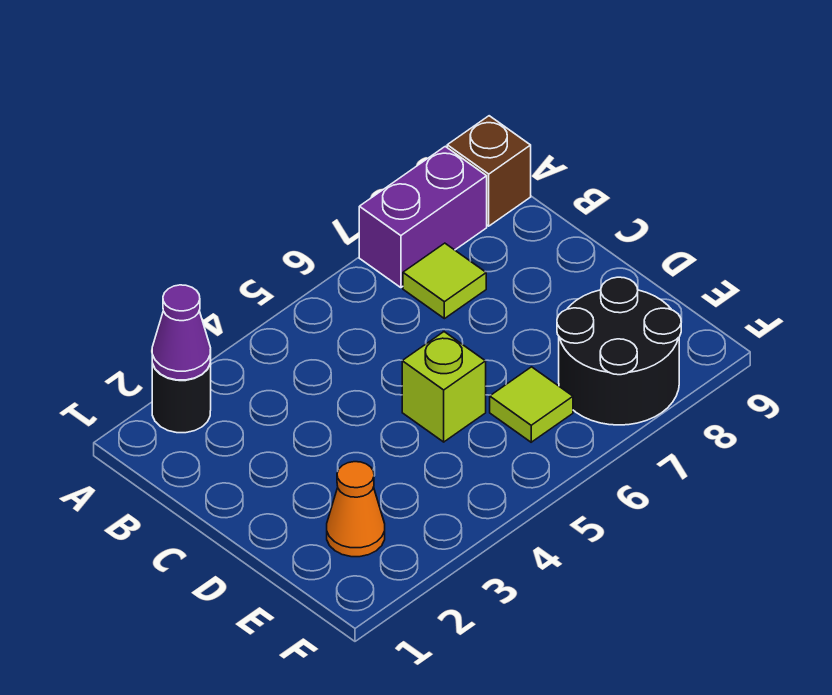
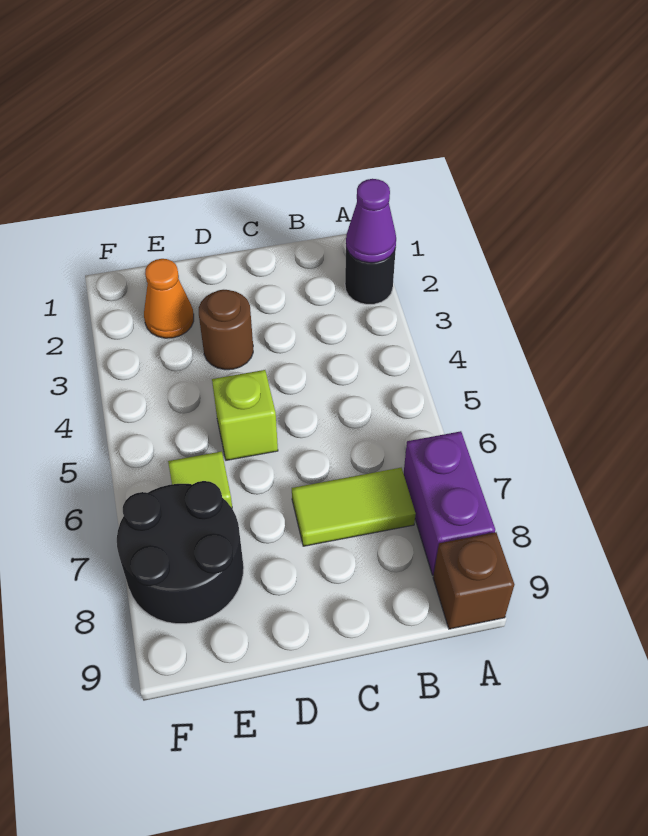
lime 1x1 tile [403,243,486,319] -> lime 1x2 tile [292,468,416,546]
none -> brown 1x1 round brick [199,290,253,370]

